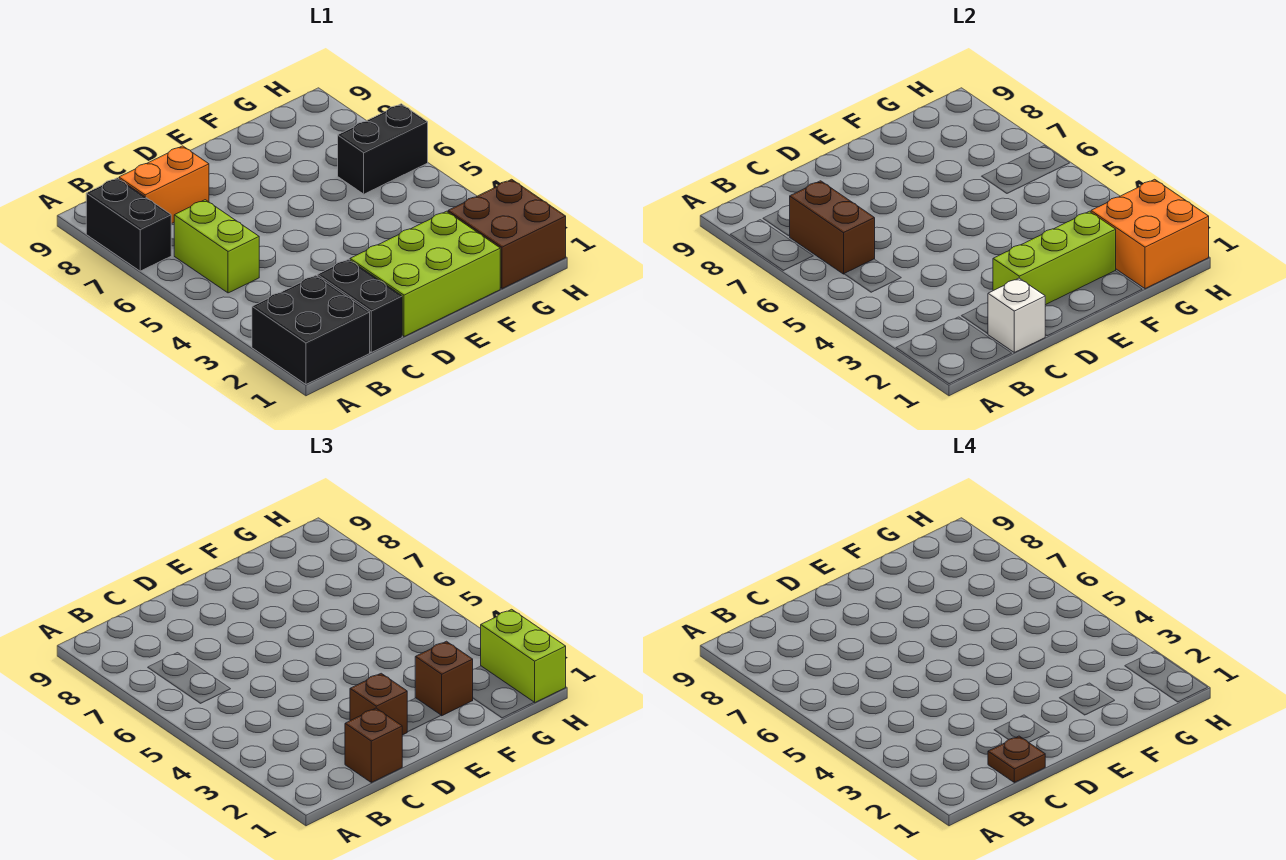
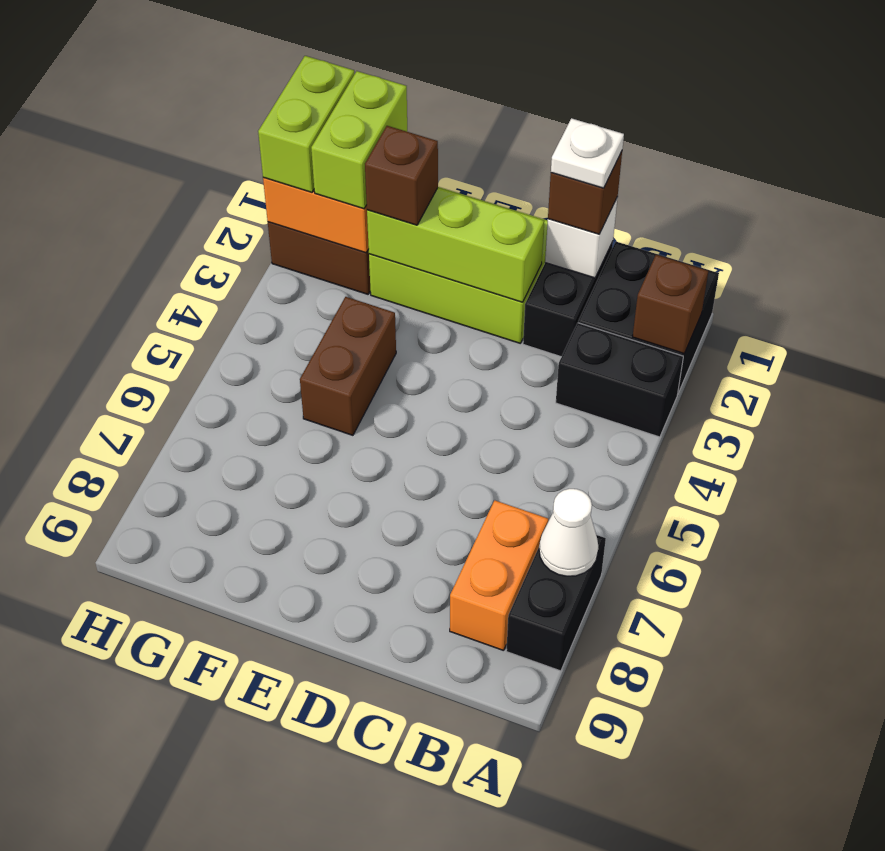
none -> white 1x1 cone [539,489,598,576]
lime 1x2 brick [174,200,259,293] -> lime 1x2 brick moved to [311,71,407,209]
brown 1x2 brick [789,181,875,274] -> brown 1x2 brick moved to [300,297,396,435]
orange 1x2 brick [119,146,209,224] -> orange 1x2 brick turned to [450,500,548,651]
brown 1x1 plate [988,736,1045,782] -> white 1x1 plate [551,118,624,188]
brown 1x1 brick [350,673,407,735] -> brown 1x1 brick moved to [633,255,708,353]
black 1x2 brick [338,104,428,194] -> black 1x2 brick moved to [556,323,683,437]

